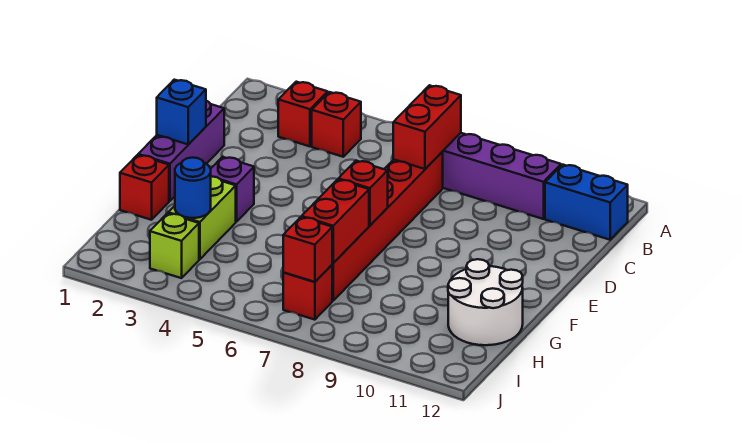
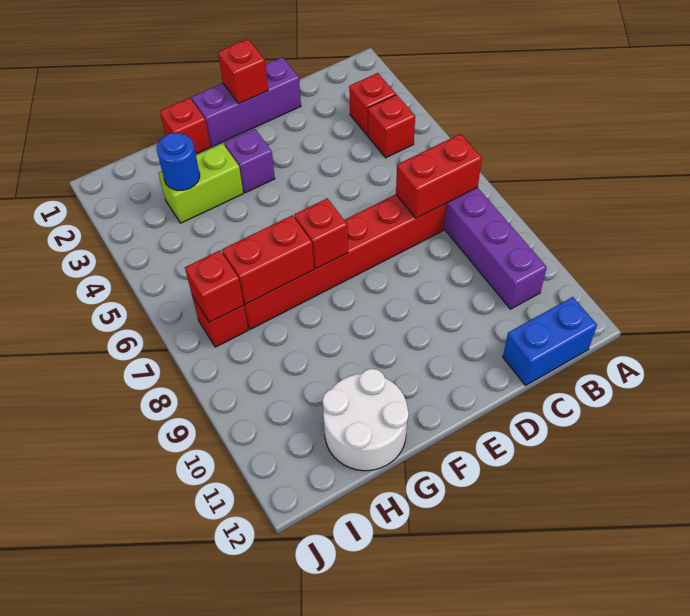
blue 1x2 brick [545,165,628,240] -> blue 1x2 brick turned to [503,297,597,385]
blue 1x1 brick [157,80,206,144] -> red 1x1 brick [218,39,268,104]
lime 1x1 brick [150,213,199,278] -> none

